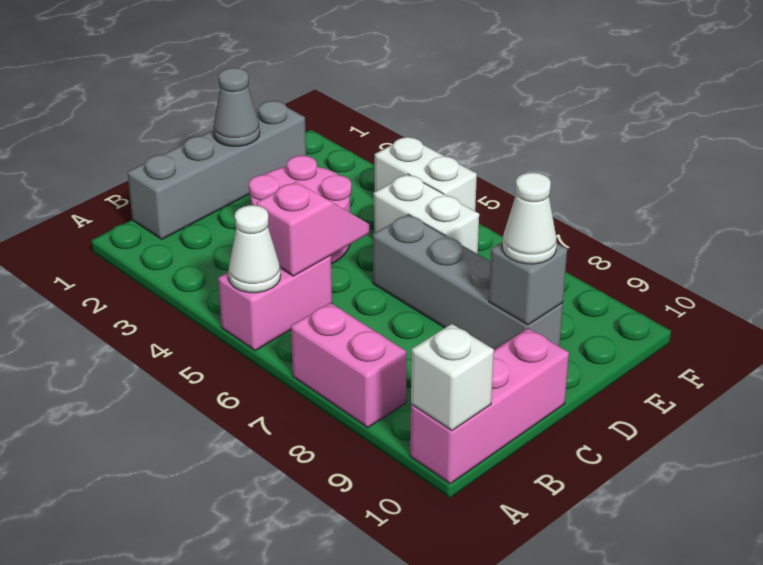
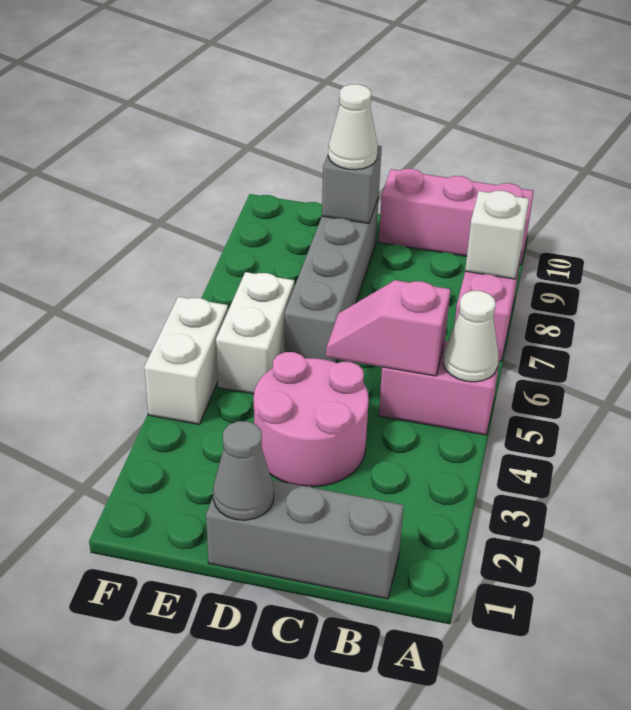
white 1x1 brick [411,324,494,431] -> white 1x1 brick moved to [465,191,529,279]
grey 1x4 brick [127,101,306,239] -> grey 1x3 brick [206,480,404,599]

